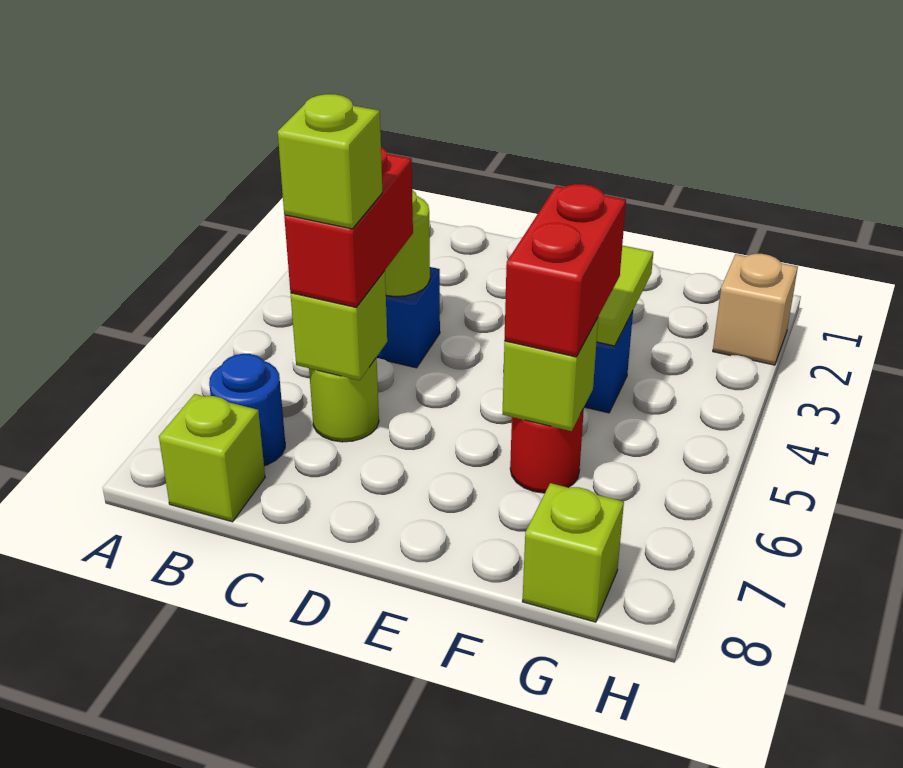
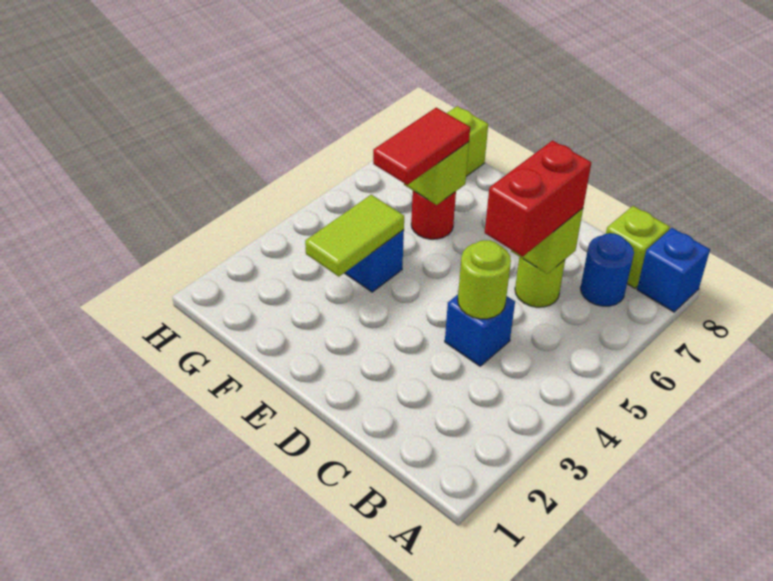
none -> blue 1x1 brick [637,228,710,312]
lime 1x1 brick [278,94,382,229] -> none
red 1x2 brick [504,184,626,357] -> red 1x2 tile [373,108,470,185]
tan 1x1 brick [713,254,798,365] -> none

